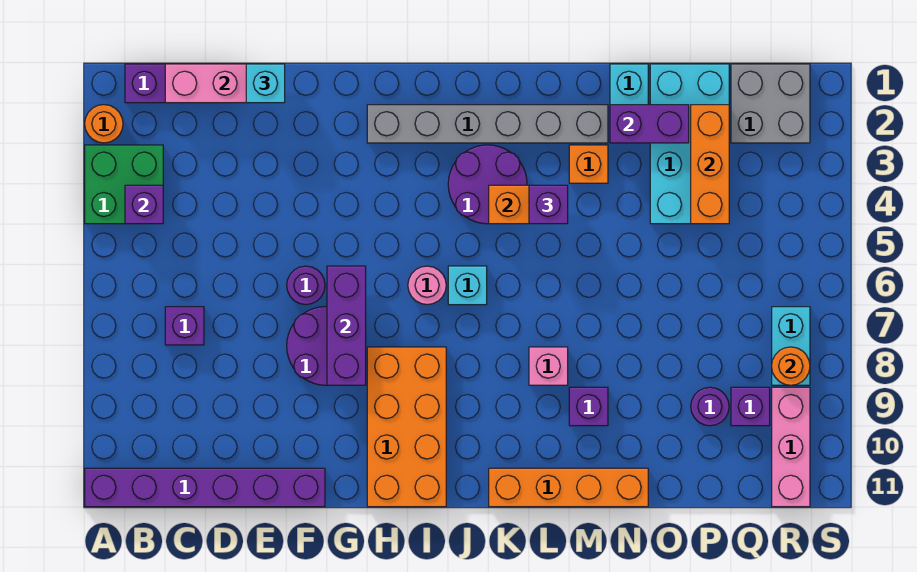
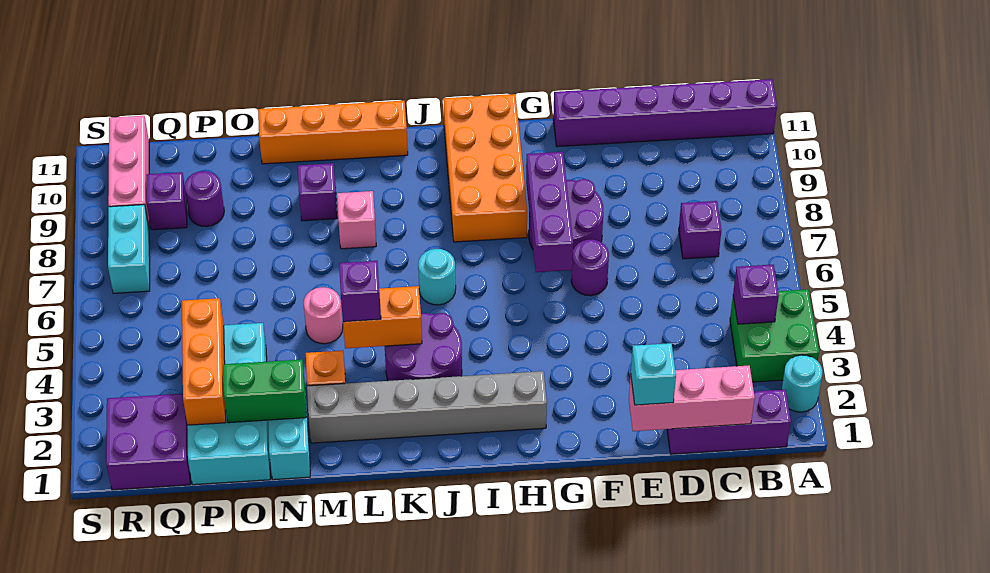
orange 1x1 round brick [85,105,123,143] -> cyan 1x1 round brick [781,355,822,412]
pink 1x1 round brick [408,266,446,305] -> pink 1x1 round brick moved to [304,287,343,344]
cyan 1x1 brick [448,266,487,305] -> cyan 1x1 round brick [418,249,456,305]
purple 1x2 brick [610,105,689,143] -> green 1x2 brick [223,359,306,423]
grey 2x2 brick [731,64,810,143] -> purple 2x2 brick [106,394,190,490]
orange 1x1 round brick [772,347,810,385] -> none

